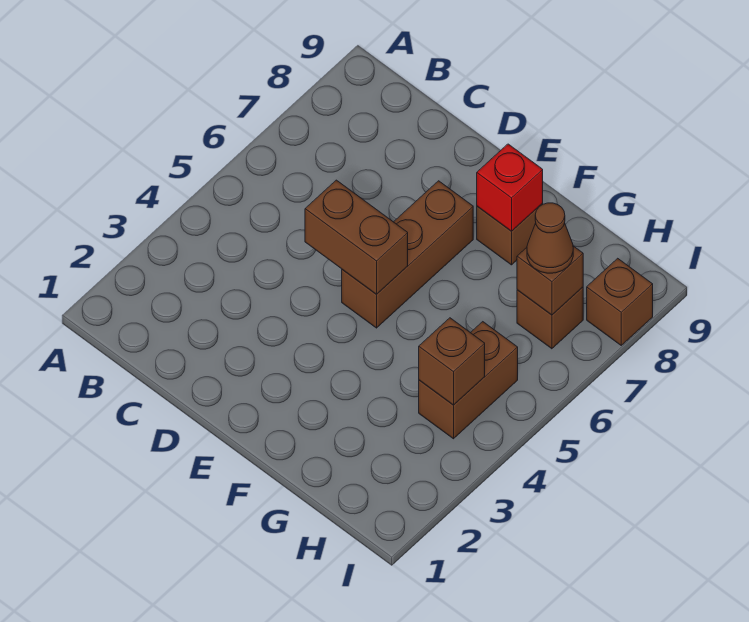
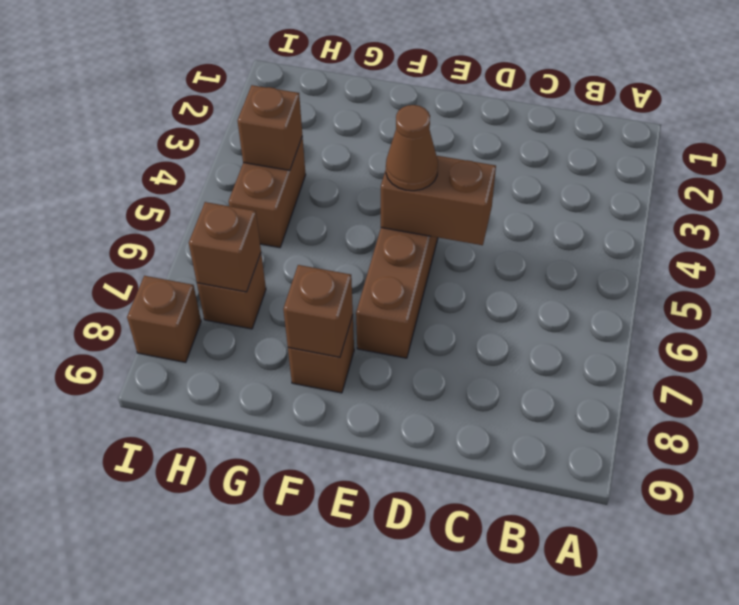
red 1x1 brick [477,144,543,231] -> brown 1x1 brick [283,265,353,357]
brown 1x1 cone [527,203,573,273] -> brown 1x1 cone moved to [386,105,438,191]

